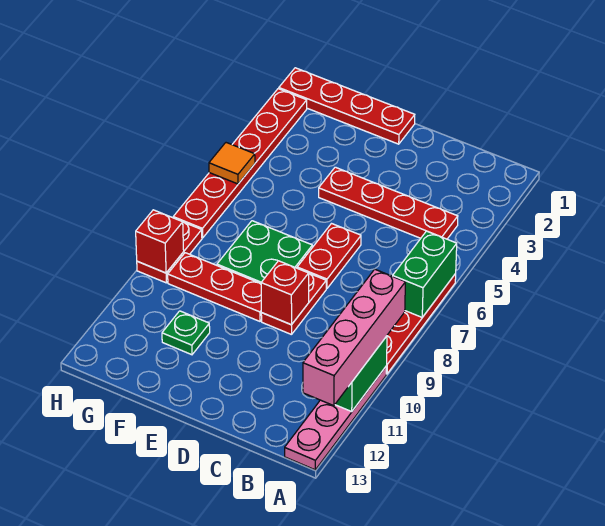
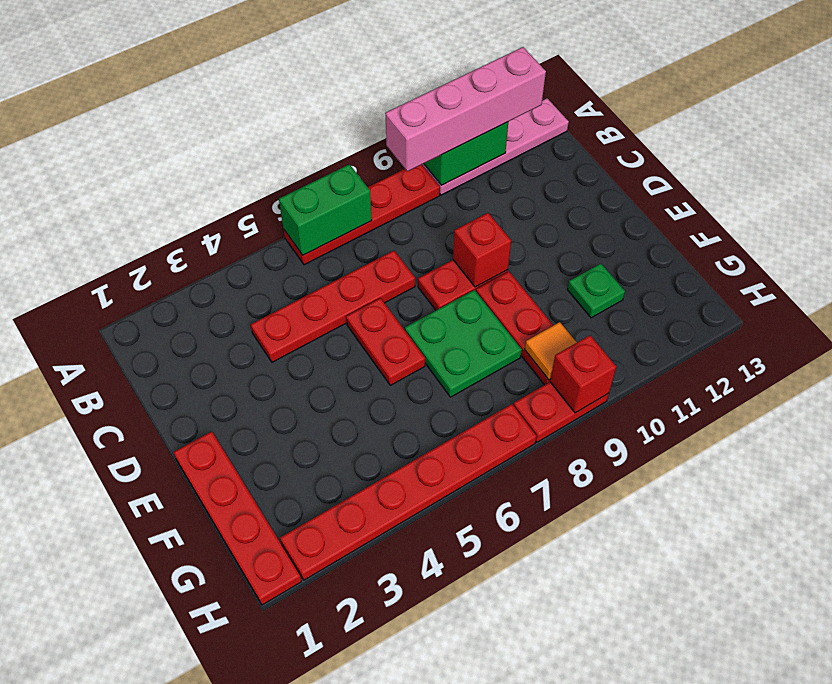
red 1x4 plate [319,167,458,239] -> red 1x4 plate turned to [251,251,415,362]
red 1x2 plate [297,224,361,289] -> red 1x2 plate turned to [346,298,425,385]
orange 1x1 tile [209,143,255,184] -> orange 1x1 tile moved to [525,322,577,380]

